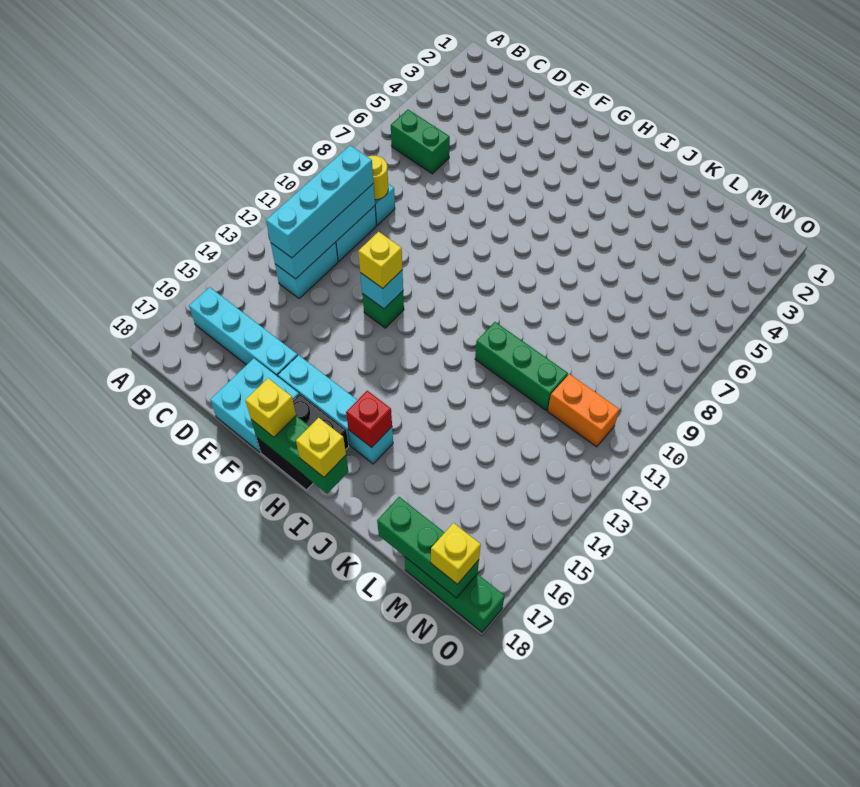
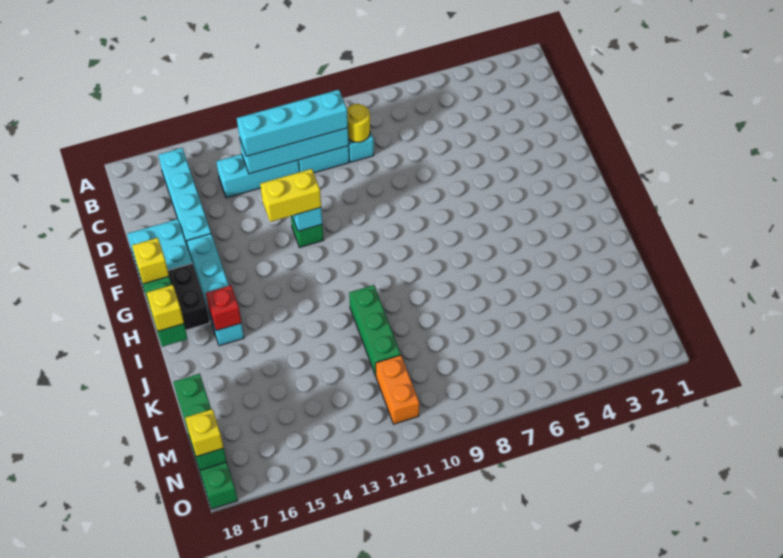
green 1x2 brick [391,110,450,174] -> none
cyan 1x2 brick [275,242,338,298] -> cyan 1x3 brick [216,154,299,198]
yellow 1x1 brick [358,232,402,288] -> yellow 1x2 brick [260,169,321,222]

